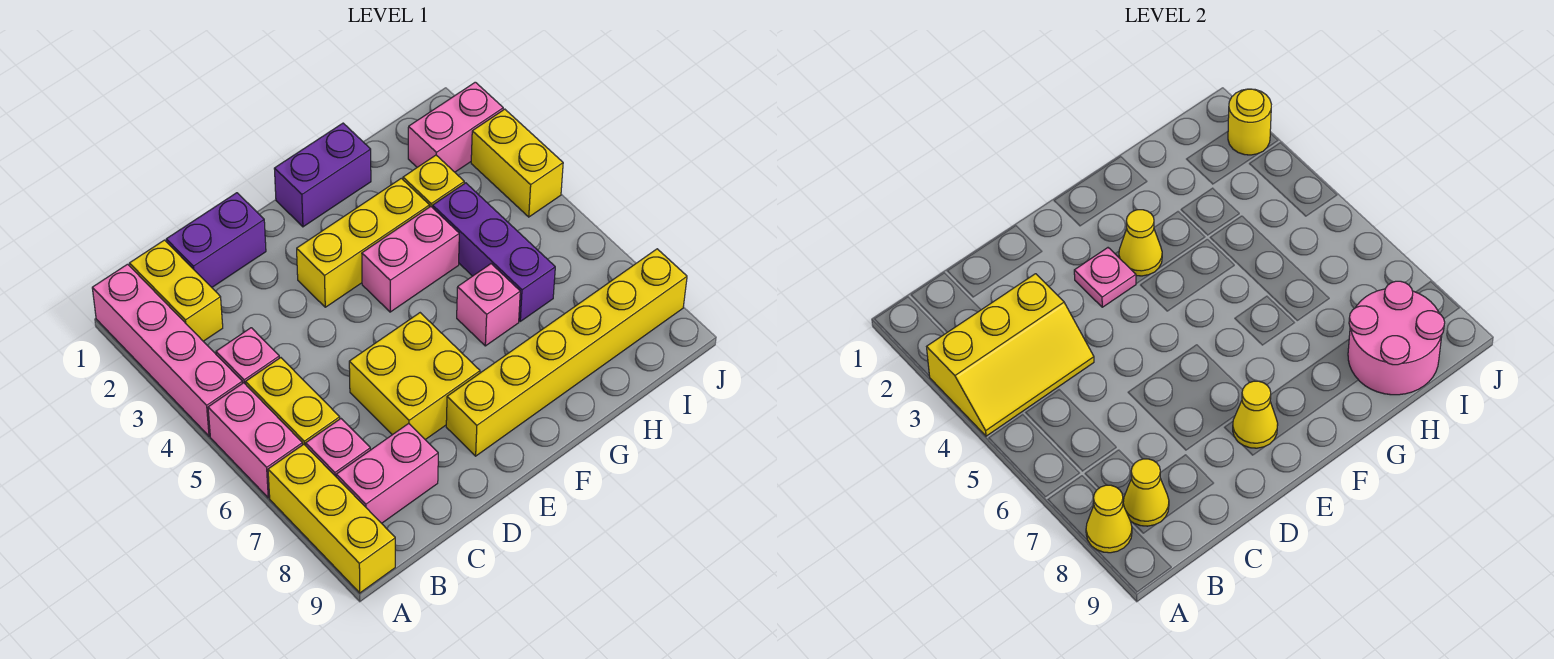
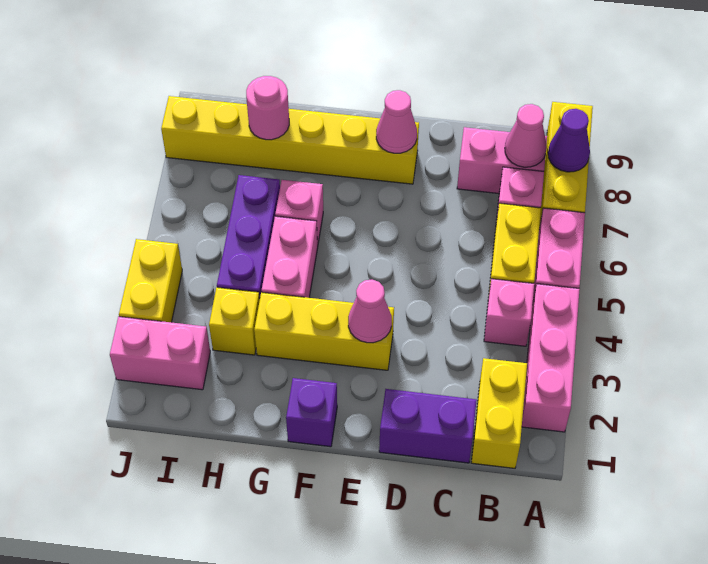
pink 1x4 brick [92,264,242,436] -> pink 1x3 brick [522,284,579,432]
yellow 2x3 slope [927,274,1094,436] -> none
yellow 1x1 cone [1086,485,1132,553] -> purple 1x1 cone [548,109,590,172]
yellow 1x1 cone [1123,459,1169,526] -> pink 1x1 cone [505,104,547,167]
yellow 2x2 brick [349,313,480,440] -> none
pink 1x1 plate [1074,248,1136,307] -> pink 1x1 cone [348,280,392,343]
yellow 1x1 cone [1233,381,1278,448] -> pink 1x1 cone [376,90,417,153]
purple 1x2 brick [274,123,371,227] -> purple 1x1 brick [286,378,337,447]
yellow 1x1 cone [1119,210,1162,276] -> none
pink 1x2 brick [362,207,459,312] -> pink 1x2 brick turned to [262,216,318,298]
pink 2x2 round brick [1348,281,1445,395] -> pink 1x1 round brick [246,76,289,140]
yellow 1x1 round brick [1228,89,1271,155] -> none

